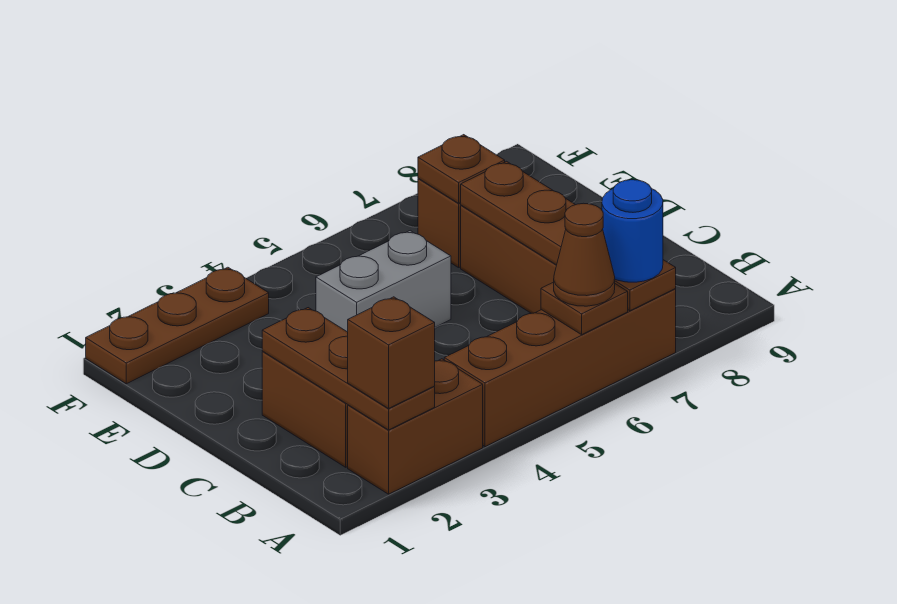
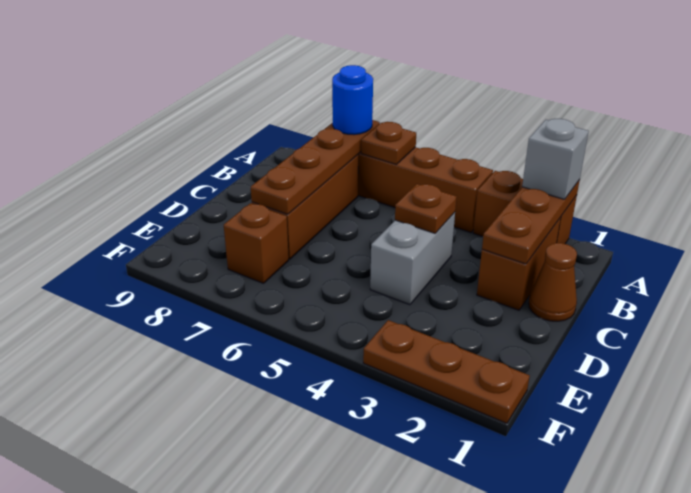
brown 1x1 brick [348,297,435,408] -> grey 1x1 brick [522,119,589,199]
brown 1x1 cone [554,203,615,306] -> brown 1x1 cone moved to [529,243,577,321]
grey 1x2 brick [316,231,451,332] -> grey 1x2 brick turned to [370,212,455,305]
brown 1x1 plate [418,135,505,203] -> brown 1x1 plate moved to [395,184,457,233]

